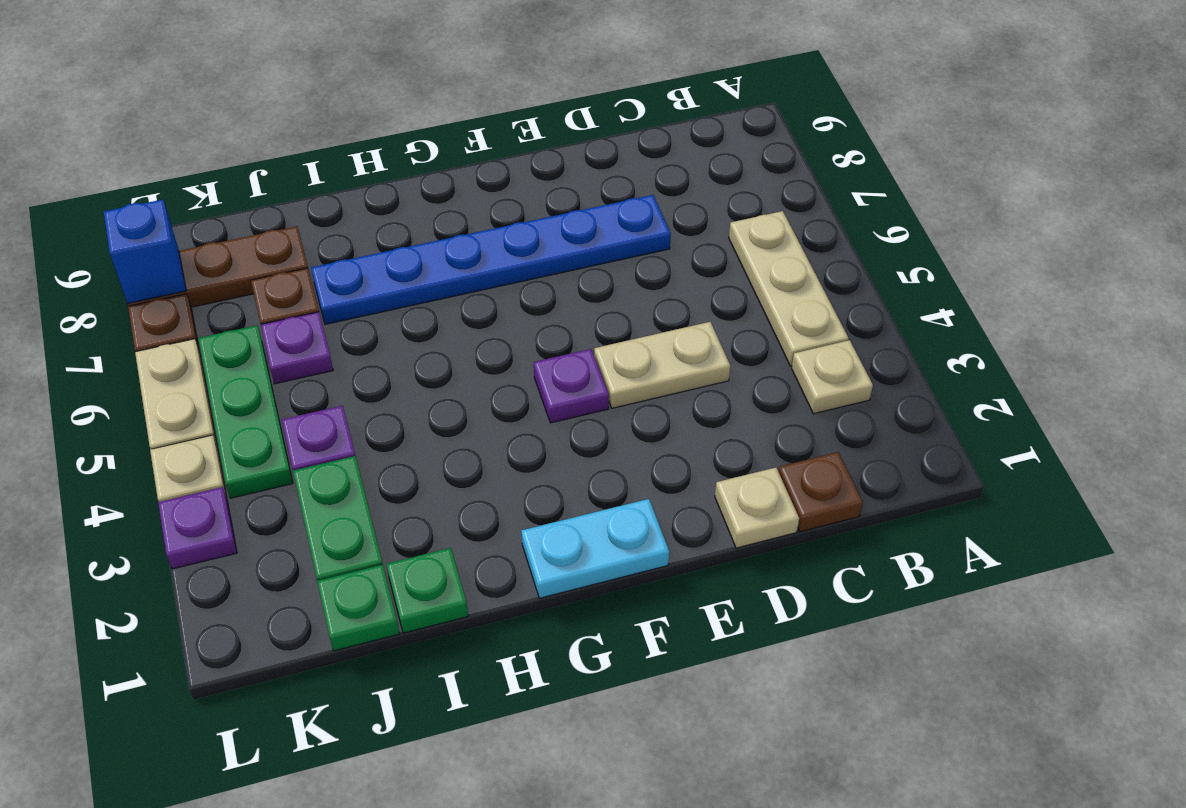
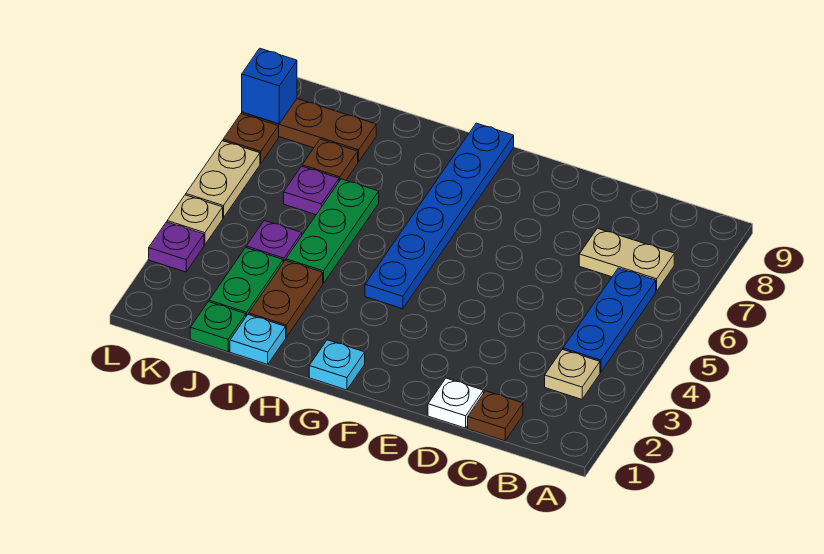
tan 1x3 plate [729,211,849,366] -> blue 1x3 plate [563,268,656,372]
tan 1x1 plate [715,468,799,548] -> white 1x1 plate [428,378,483,428]
tan 1x2 plate [594,322,730,408] -> tan 1x2 plate moved to [579,228,674,291]
blue 1x6 plate [311,195,671,324] -> blue 1x6 plate turned to [365,123,514,309]
cyan 1x2 plate [521,499,669,598] -> cyan 1x1 plate [309,340,365,390]
purple 1x1 plate [534,349,609,423] -> none
green 1x1 plate [386,548,468,633] -> cyan 1x1 plate [230,314,286,364]
none -> brown 1x2 plate [249,260,323,337]
green 1x3 plate [198,325,293,498] -> green 1x3 plate moved to [286,179,379,283]

